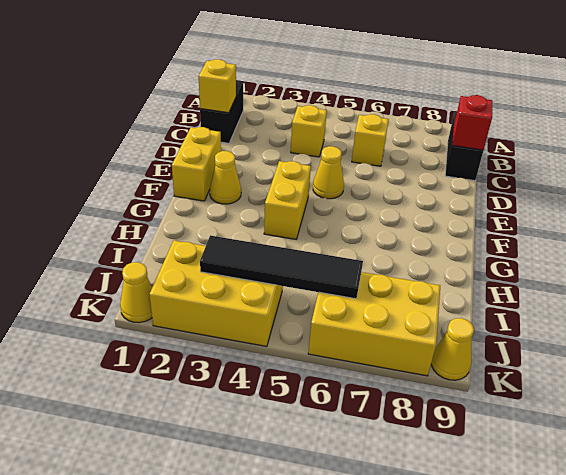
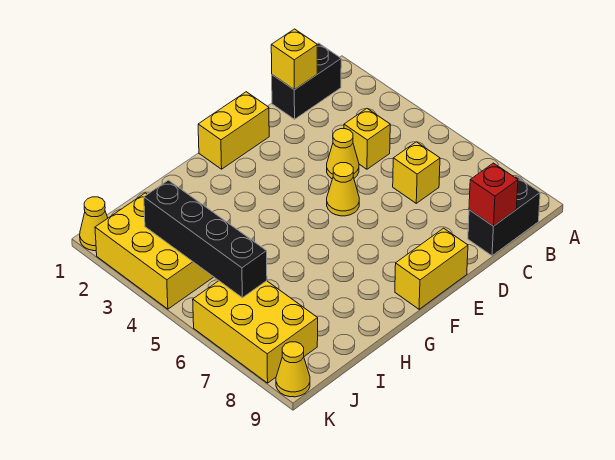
yellow 1x1 cone [210,151,241,204] -> yellow 1x1 cone moved to [327,129,359,179]
yellow 1x2 brick [264,161,311,239] -> yellow 1x2 brick moved to [395,228,468,309]
black 1x4 tile [200,235,363,299] -> black 1x4 brick [144,180,267,298]

